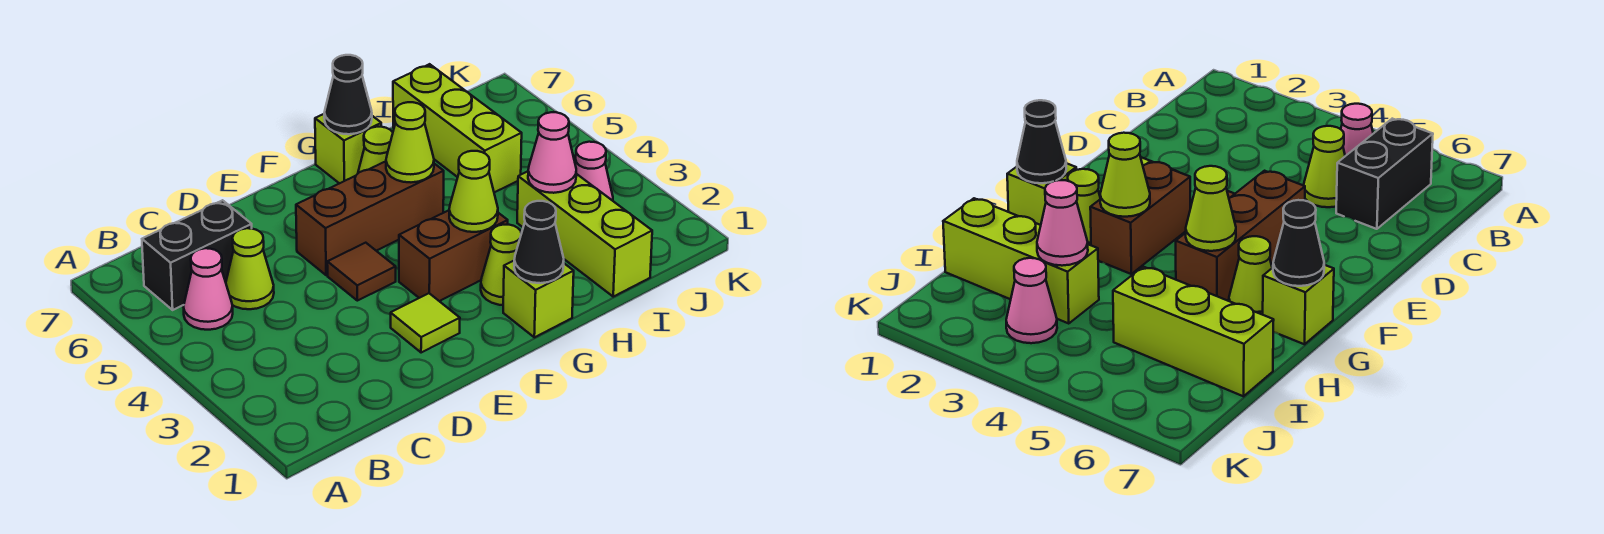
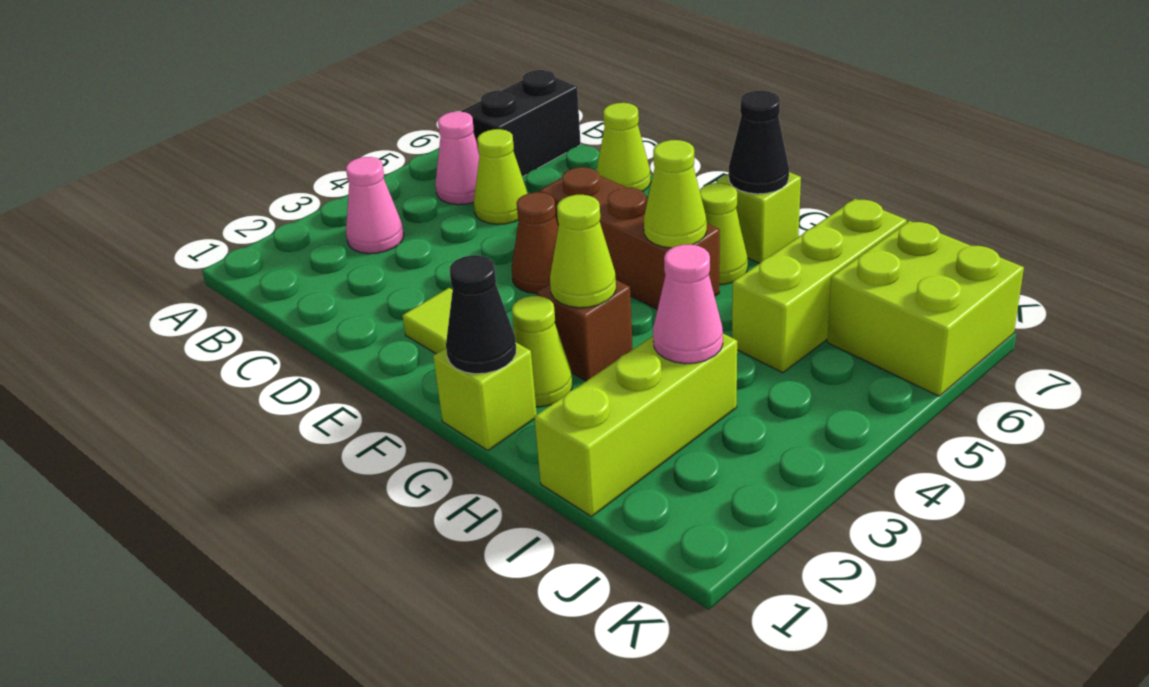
black 1x2 brick [142,200,252,310] -> black 1x2 brick turned to [461,70,581,177]
none -> lime 1x1 cone [597,103,651,191]
brown 1x1 tile [327,243,396,301] -> brown 1x1 cone [512,192,559,294]
brown 1x2 brick [399,210,508,301] -> brown 1x1 brick [537,280,633,381]
pink 1x1 cone [575,142,613,201] -> pink 1x1 cone moved to [346,157,404,254]
none -> lime 2x2 brick [827,221,1024,396]

